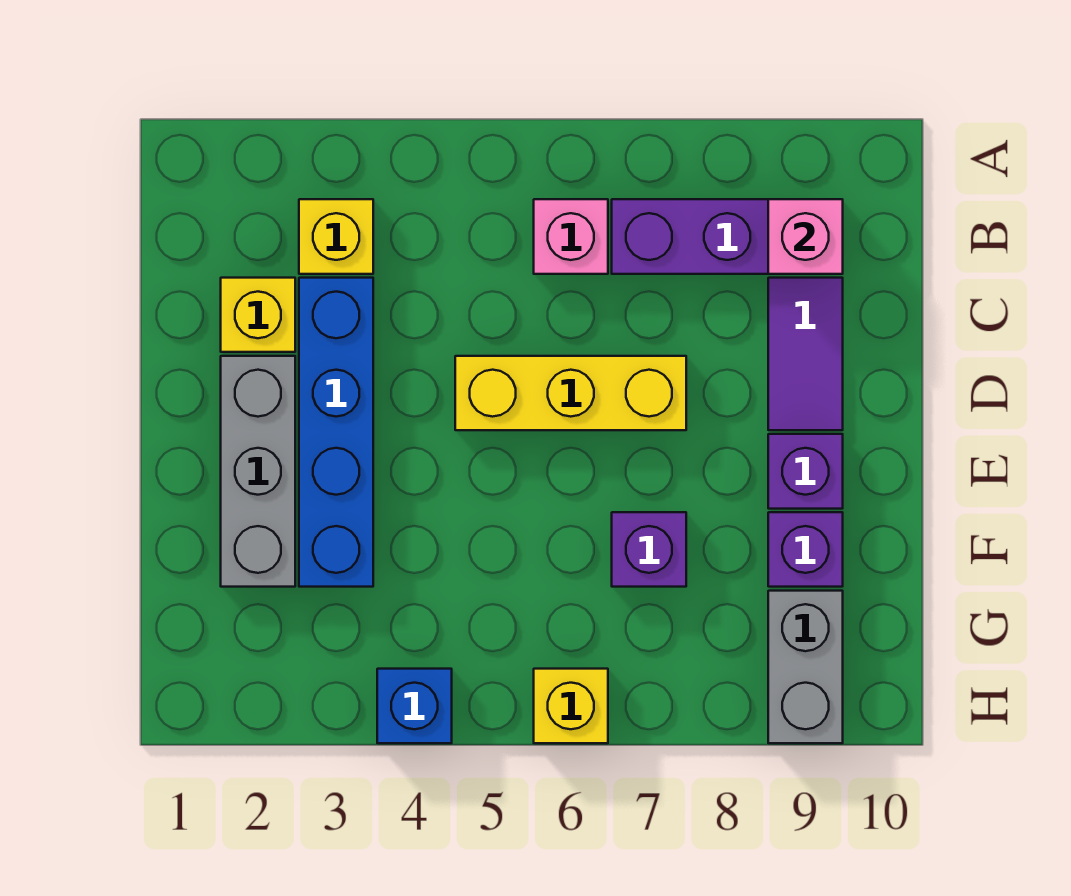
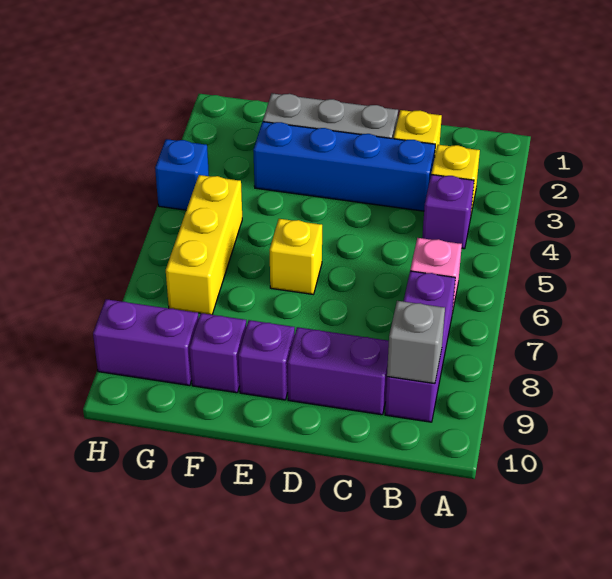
pink 1x1 brick [768,199,843,274] -> grey 1x1 brick [387,301,445,384]
purple 1x2 tile [768,278,843,430] -> purple 1x2 brick [287,327,389,415]
yellow 1x3 brick [455,356,686,430] -> yellow 1x3 brick moved to [166,175,242,315]
purple 1x1 brick [612,512,686,587] -> purple 1x1 brick moved to [422,175,474,249]
grey 1x2 brick [768,591,843,743] -> purple 1x2 brick [93,299,199,386]
yellow 1x1 brick [534,669,608,743] -> yellow 1x1 brick moved to [269,219,322,294]

